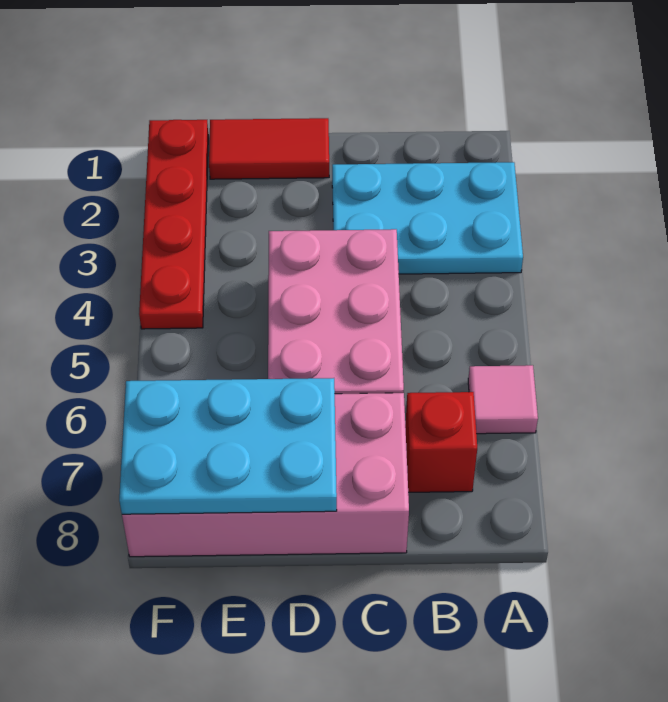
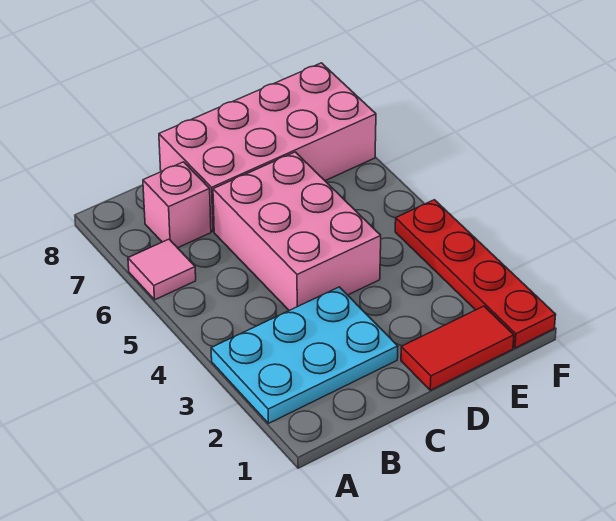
red 1x1 brick [405,392,477,492] -> pink 1x1 brick [143,162,211,248]
cyan 2x3 plate [119,378,337,514] -> none

